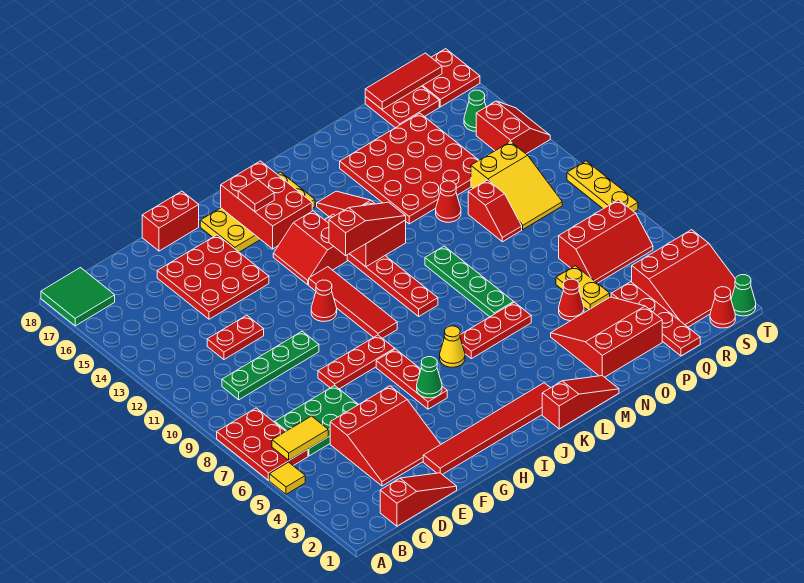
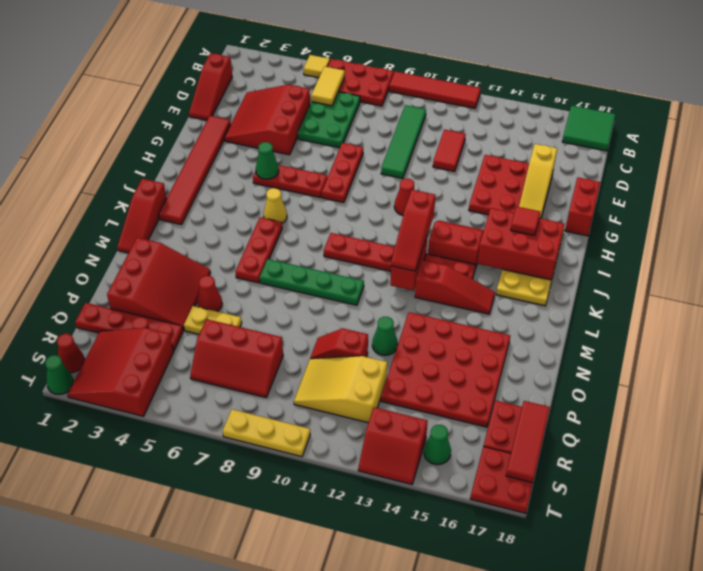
green 1x4 plate [222,331,319,400] -> green 1x4 tile [381,105,426,179]
red 1x2 plate [207,315,264,359] -> red 1x2 tile [433,129,466,172]
none -> yellow 1x3 slope [519,144,557,218]
red 1x4 tile [309,267,397,338] -> red 1x4 tile moved to [389,71,481,108]
red 1x1 cone [436,181,461,222] -> green 1x1 cone [372,317,398,356]
red 2x3 slope [559,200,653,283] -> red 2x3 slope turned to [190,319,283,398]

